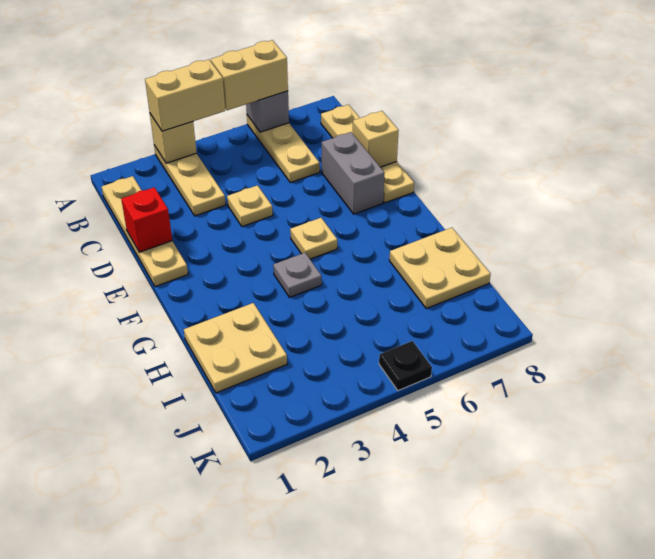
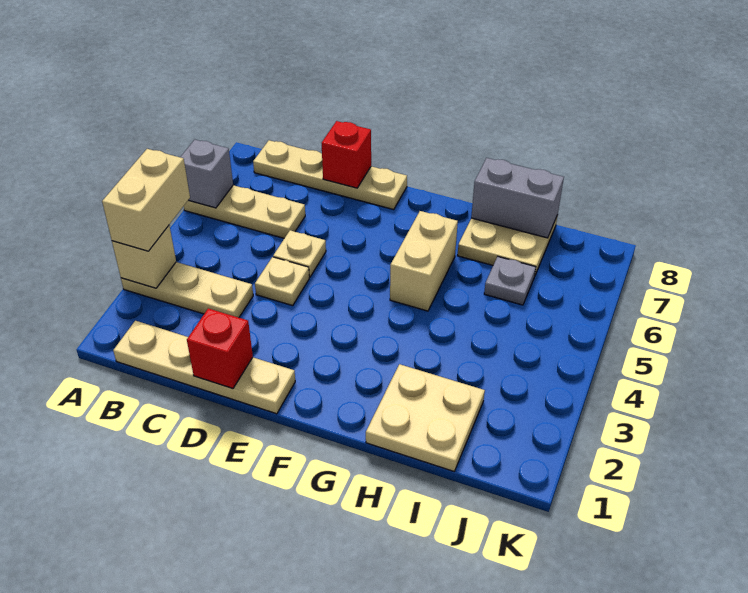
tan 1x2 brick [211,40,288,110] -> tan 1x2 brick moved to [390,211,458,311]
grey 1x2 brick [322,132,385,214] -> grey 1x2 brick moved to [471,158,564,238]
tan 1x1 brick [353,111,399,167] -> red 1x1 brick [322,121,371,188]
tan 1x1 plate [290,218,337,259] -> tan 1x1 plate moved to [273,230,326,277]
grey 1x1 plate [273,253,322,298] -> grey 1x1 plate moved to [484,257,536,305]
black 1x1 plate [379,341,432,391] -> none

